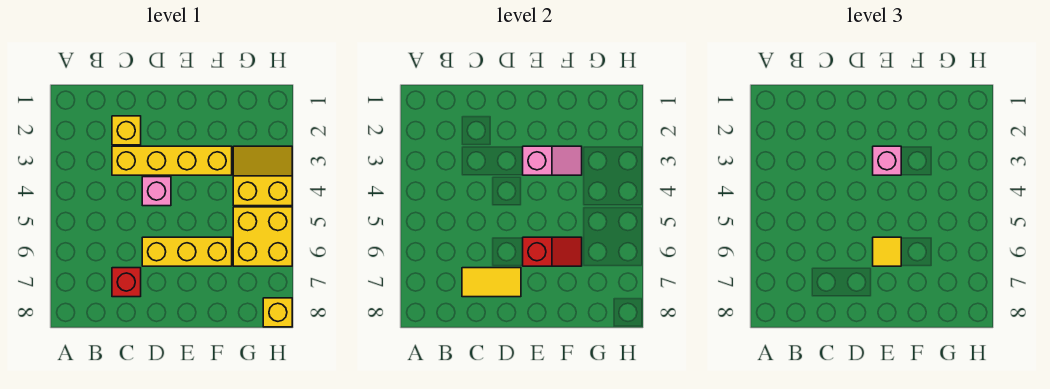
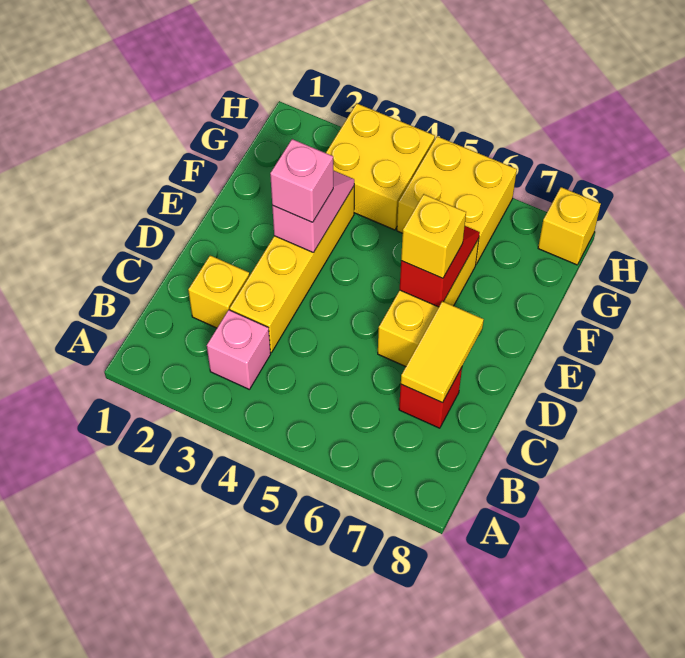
pink 1x1 brick [142,177,171,206] -> pink 1x1 brick moved to [207,310,271,390]
yellow 1x1 tile [873,237,901,266] -> yellow 1x1 brick [401,194,466,278]
yellow 2x2 slope [233,146,292,206] -> yellow 2x2 brick [326,103,435,230]

